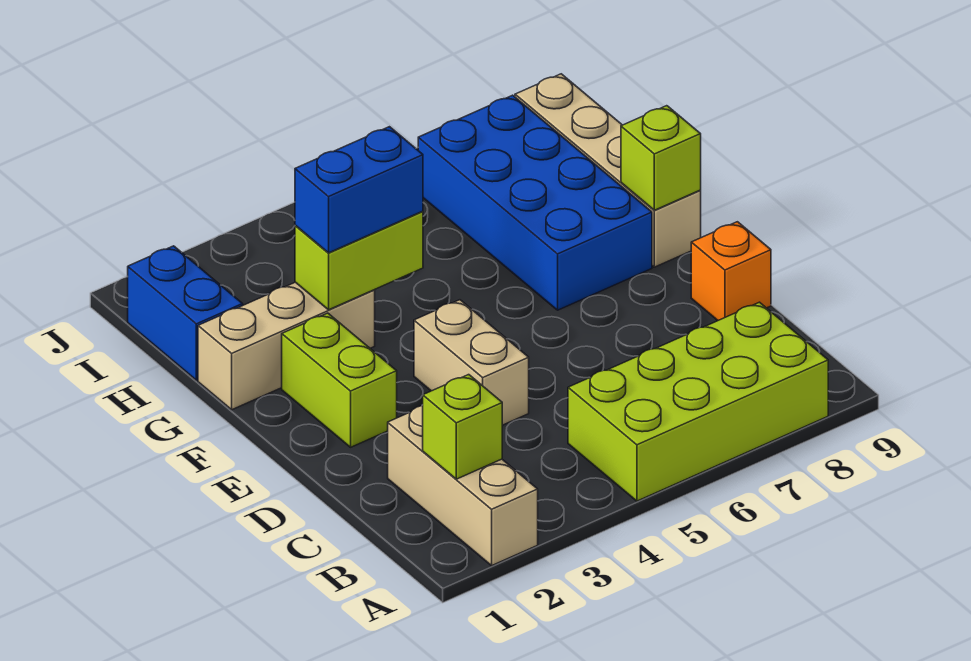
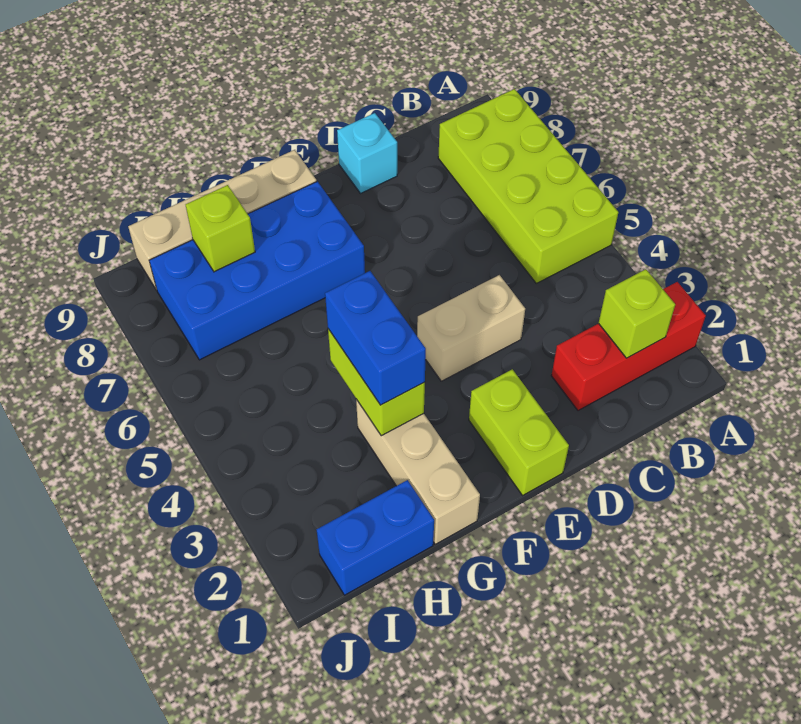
tan 1x3 brick [388,405,538,566] -> red 1x3 brick [551,282,706,411]
orange 1x1 brick [691,222,771,320] -> cyan 1x1 brick [337,113,397,194]
lime 1x2 brick [282,313,397,447] -> lime 1x2 brick turned to [469,369,569,495]
lime 1x1 brick [621,106,701,210] -> lime 1x1 brick moved to [186,185,255,272]

